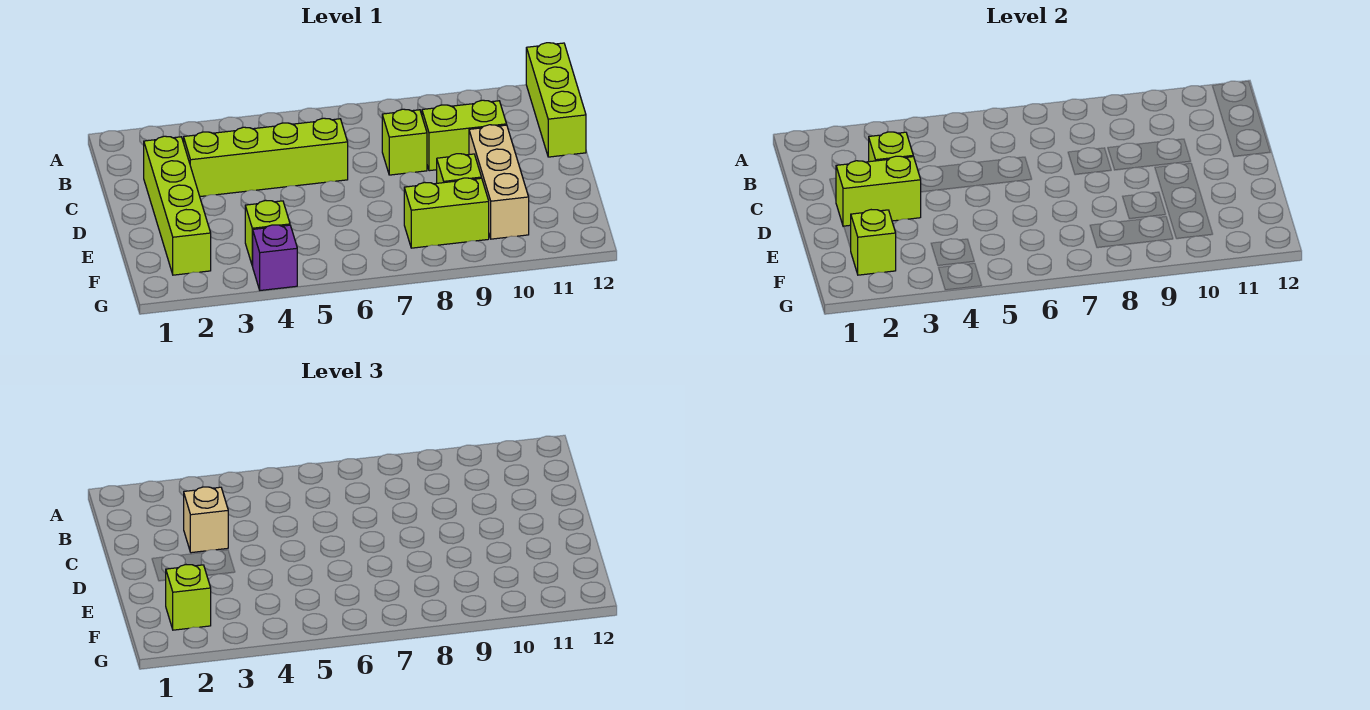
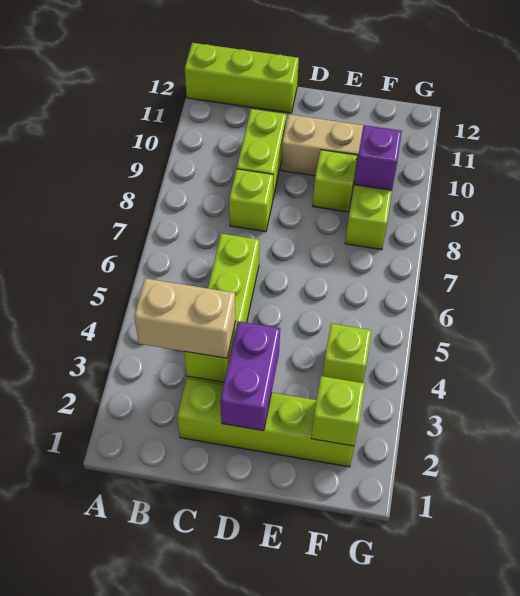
tan 1x1 brick [184,487,228,553] -> tan 1x2 brick [134,278,236,358]
lime 1x2 brick [836,156,921,226] -> purple 1x2 brick [220,321,280,431]
lime 1x1 brick [166,565,211,630] -> none
purple 1x1 brick [253,225,297,290] -> purple 1x1 brick moved to [354,125,402,190]

